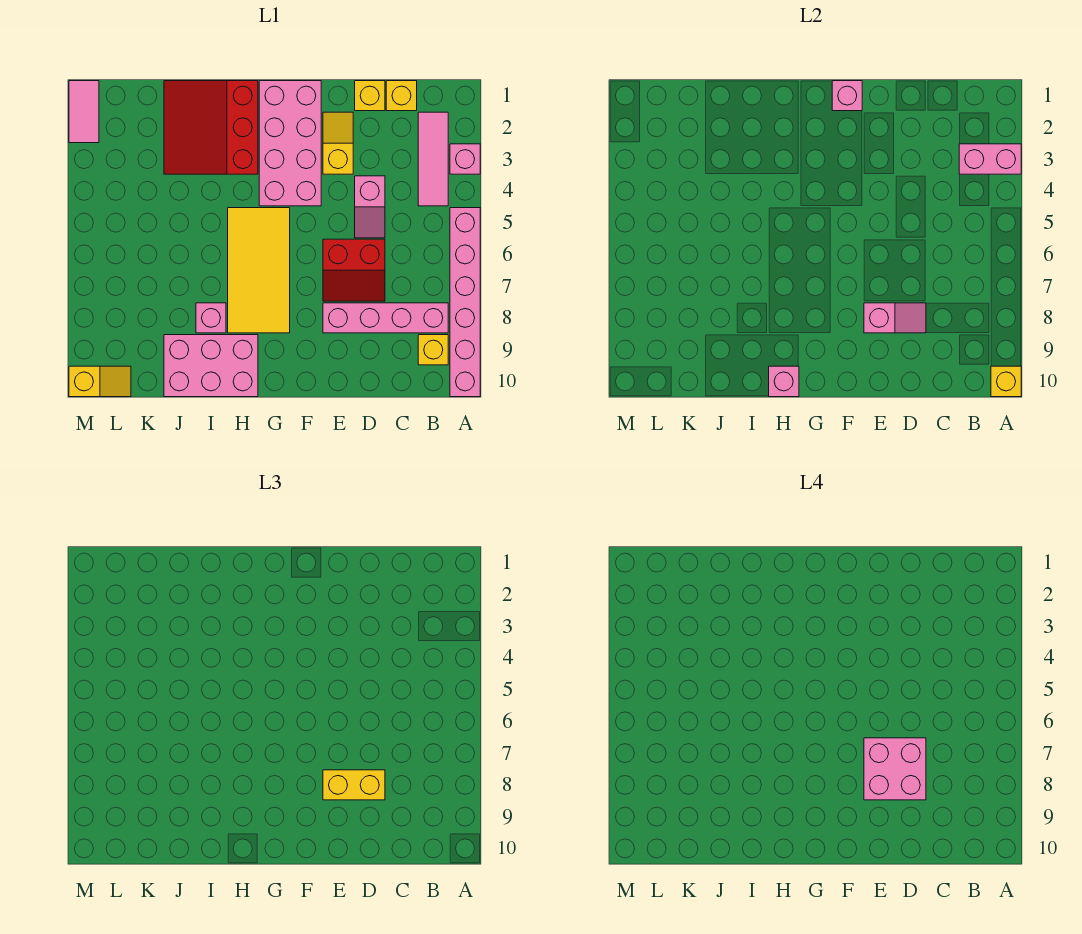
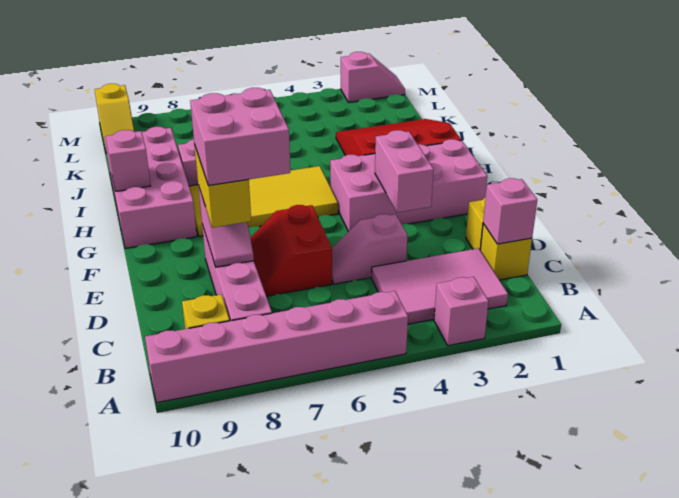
pink 1x2 brick [959,144,1021,174] -> pink 1x2 brick moved to [375,130,434,212]
yellow 1x1 brick [991,366,1021,397] -> none
pink 1x3 tile [418,112,448,206] -> pink 2x3 tile [372,248,508,324]
yellow 1x2 slope [323,112,353,174] -> none
pink 1x1 brick [832,81,862,111] -> pink 1x1 brick moved to [483,178,537,244]
pink 2x3 brick [164,335,258,397] -> pink 2x4 brick [104,127,197,248]
pink 1x2 tile [69,81,99,143] -> pink 1x2 slope [341,52,405,102]

